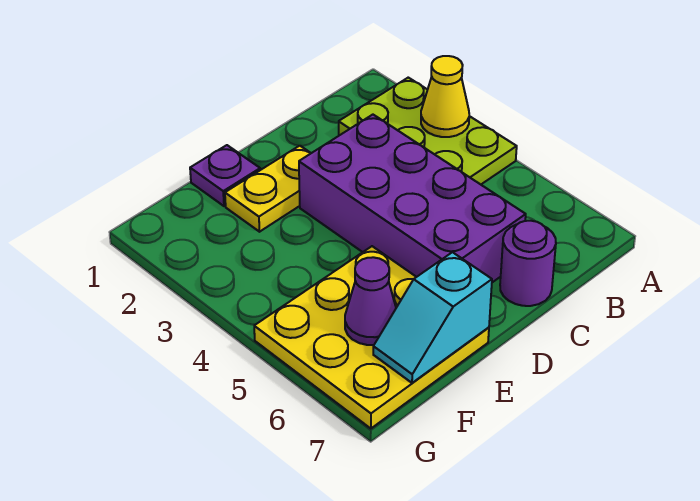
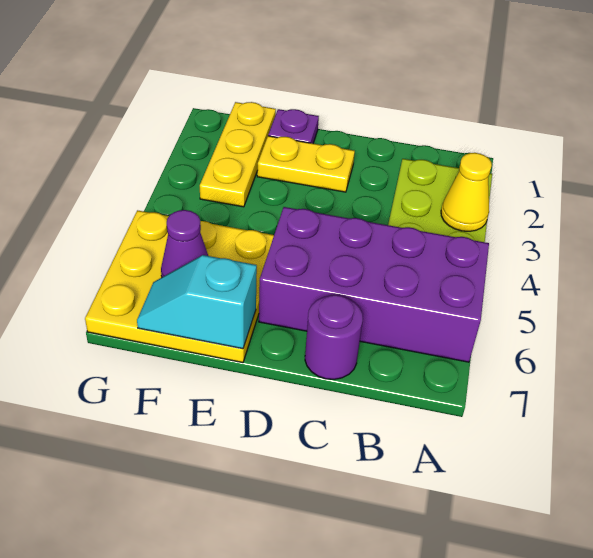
purple 2x4 brick [299,115,526,282] -> purple 2x4 brick turned to [259,207,489,362]
none -> yellow 1x3 plate [200,102,276,207]

